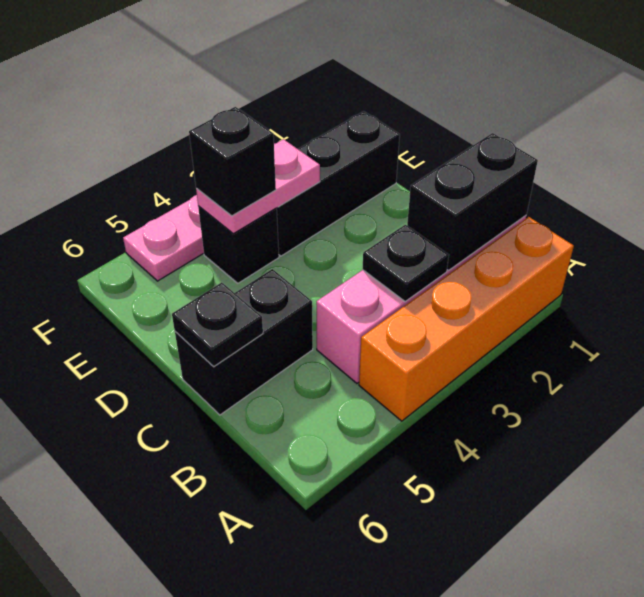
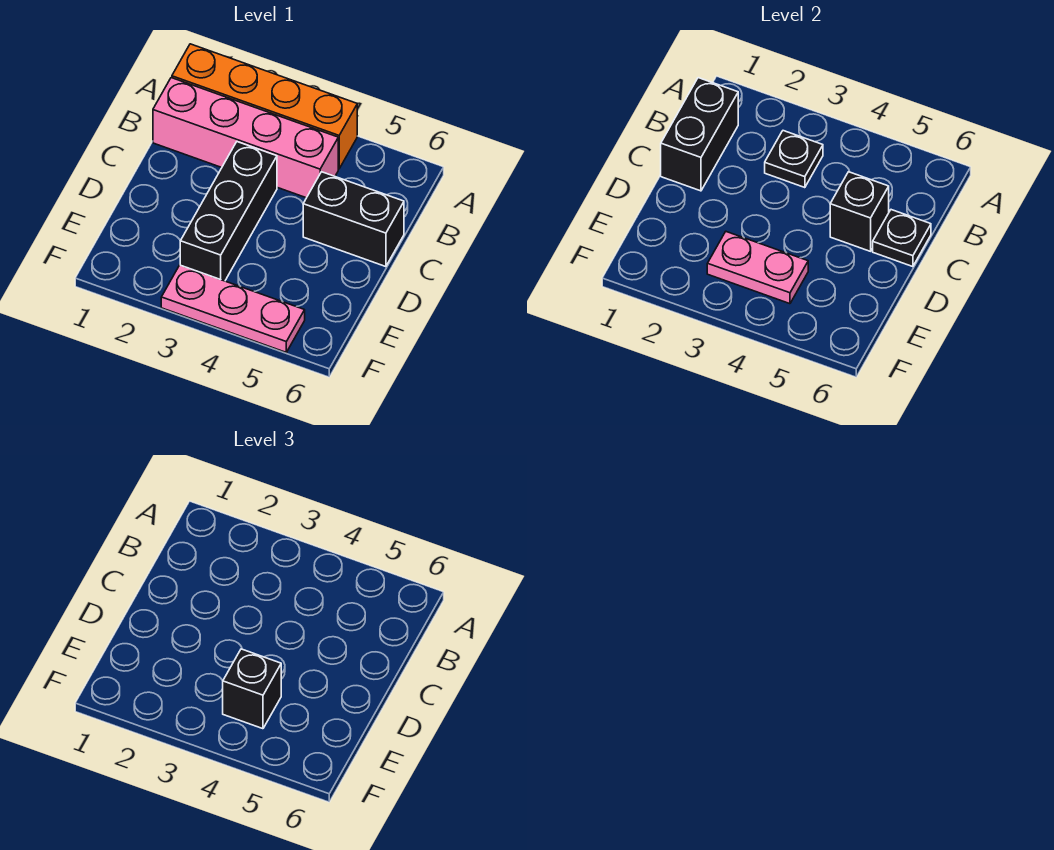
black 1x2 brick [407,133,538,270] -> black 1x2 brick turned to [661,78,738,191]
black 1x3 brick [277,111,400,256] -> black 1x3 brick turned to [180,142,277,281]
black 1x1 brick [198,206,279,283] -> black 1x1 brick moved to [830,172,889,251]

